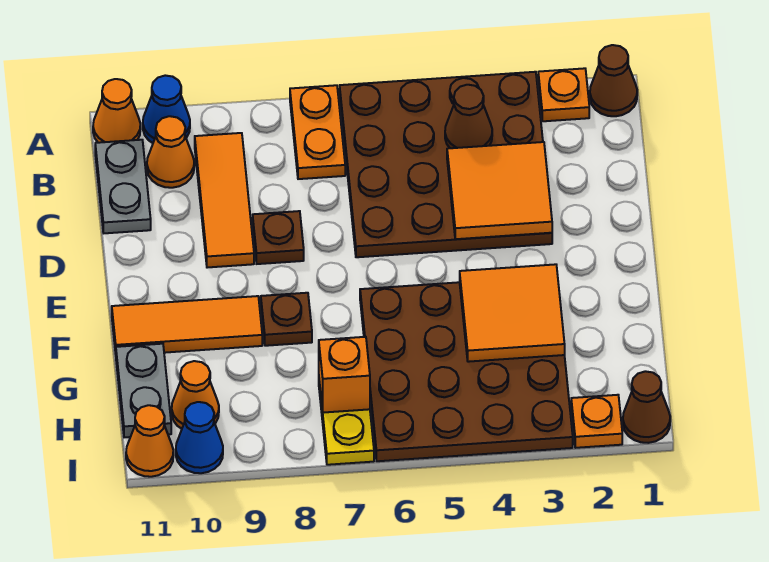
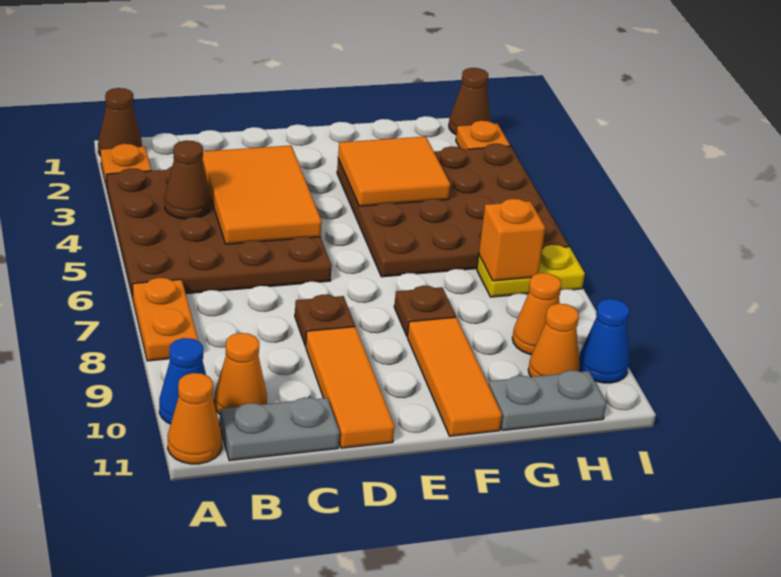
orange 1x2 plate [290,85,345,179] -> orange 1x2 plate turned to [133,278,198,361]
orange 1x3 tile [195,133,254,268] -> orange 1x3 tile turned to [306,327,395,448]
orange 2x2 tile [447,142,552,239] -> orange 2x3 tile [202,145,322,244]
orange 1x1 cone [126,405,173,477] -> orange 1x1 cone moved to [512,273,561,355]

